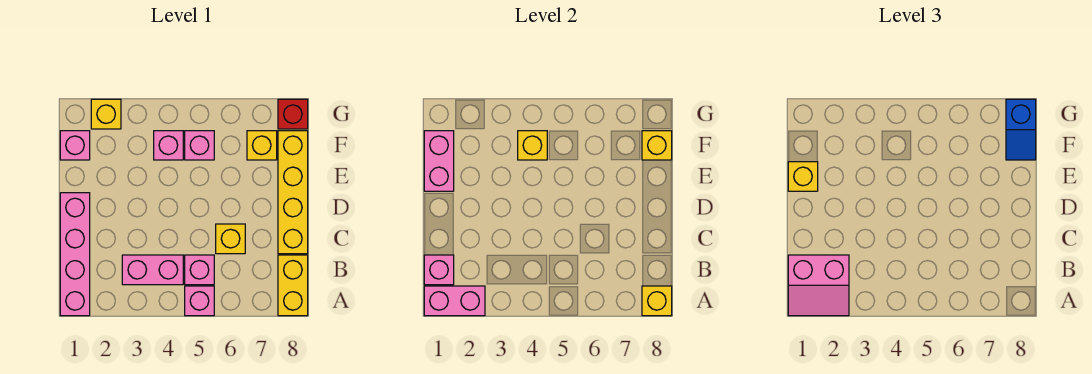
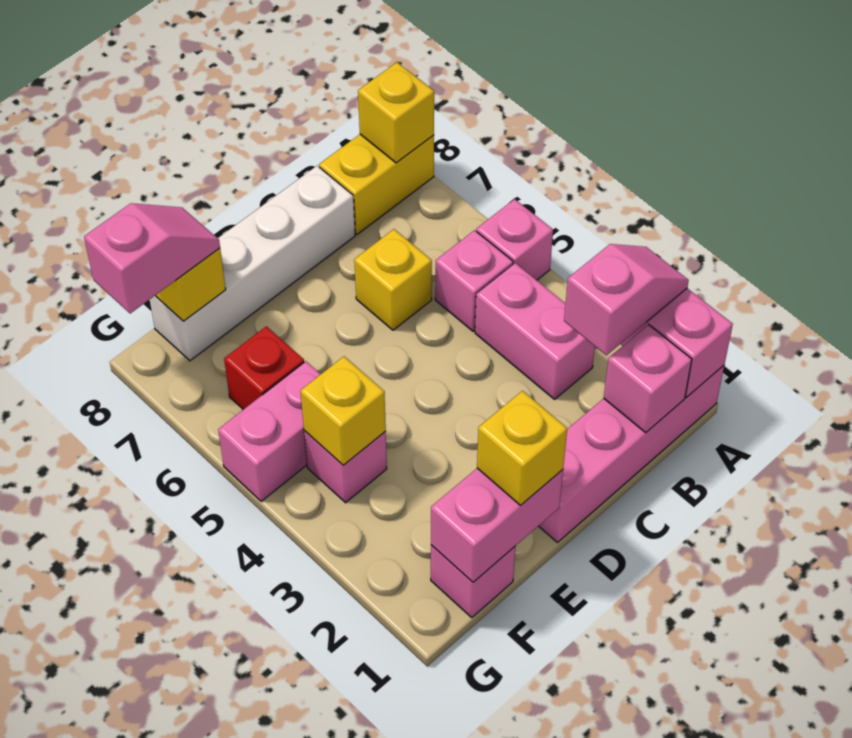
pink 2x2 slope [788,255,849,316] -> pink 1x2 slope [564,244,689,355]
yellow 1x4 brick [278,131,308,254] -> white 1x4 brick [150,166,355,361]
pink 1x1 brick [185,131,214,160] -> pink 1x2 brick [218,361,321,501]
yellow 1x1 brick [247,131,277,160] -> none
blue 1x2 slope [1006,99,1036,160] -> pink 1x2 slope [84,203,220,314]
yellow 1x1 brick [91,99,121,129] -> none
red 1x1 brick [278,99,308,129] -> red 1x1 brick moved to [224,326,304,410]

